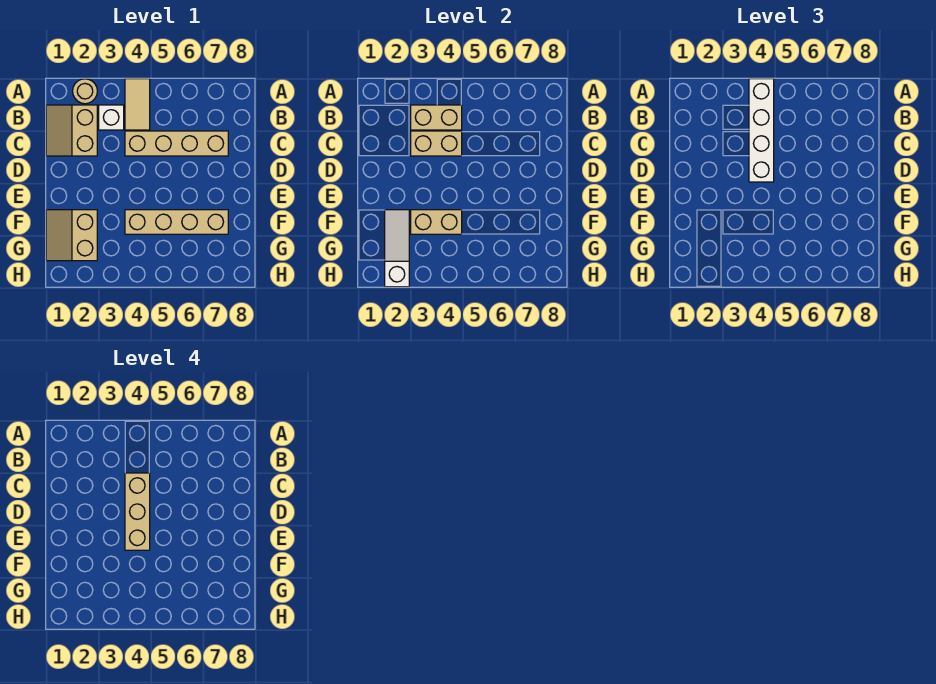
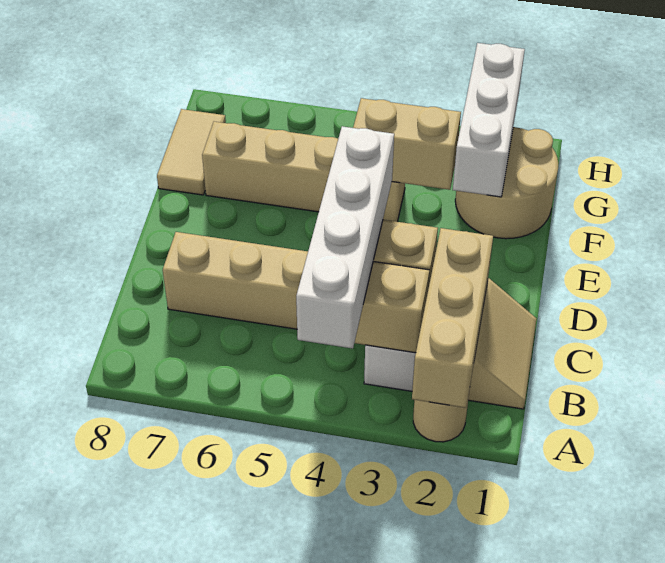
tan 1x2 tile [125,79,150,130] -> tan 1x2 tile moved to [157,109,226,195]
tan 1x3 brick [125,473,150,550] -> tan 1x3 brick moved to [412,228,493,408]
tan 2x2 slope [46,210,97,261] -> tan 2x2 round brick [455,127,558,239]
white 1x3 slope [385,210,409,287] -> white 1x3 brick [453,43,525,197]

